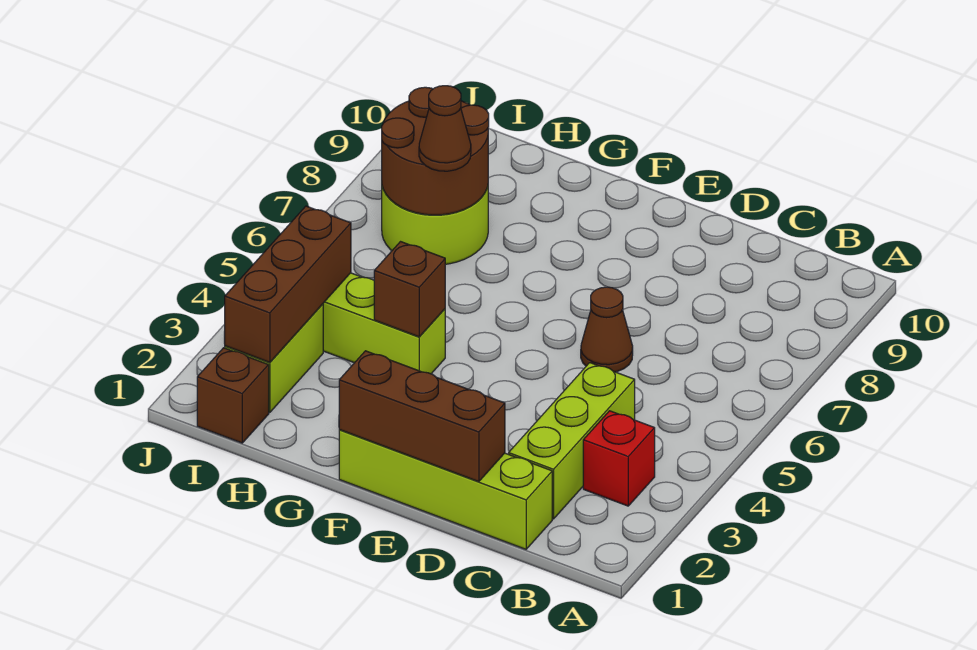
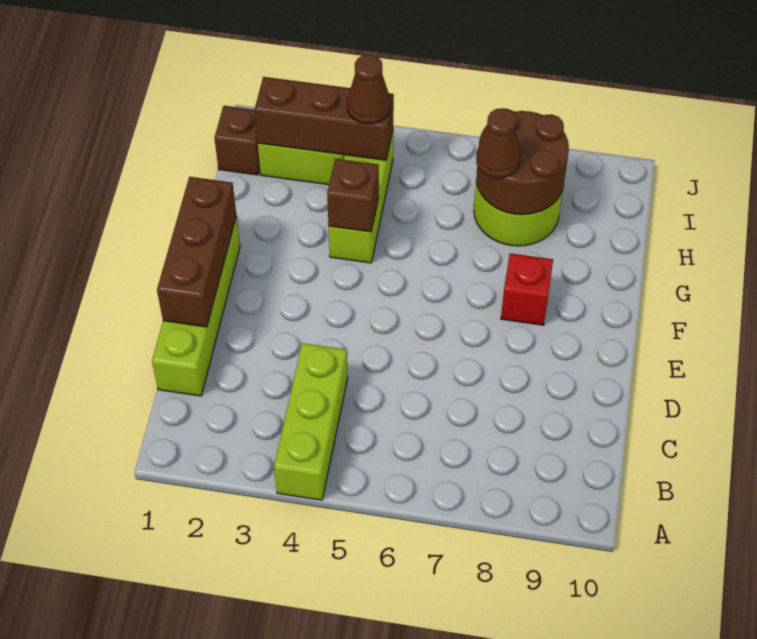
red 1x1 brick [583,411,655,506] -> red 1x1 brick moved to [501,253,553,325]
lime 1x3 brick [509,363,635,519] -> lime 1x3 brick turned to [274,343,348,500]
brown 1x1 cone [581,287,633,372] -> brown 1x1 cone moved to [347,55,390,124]

